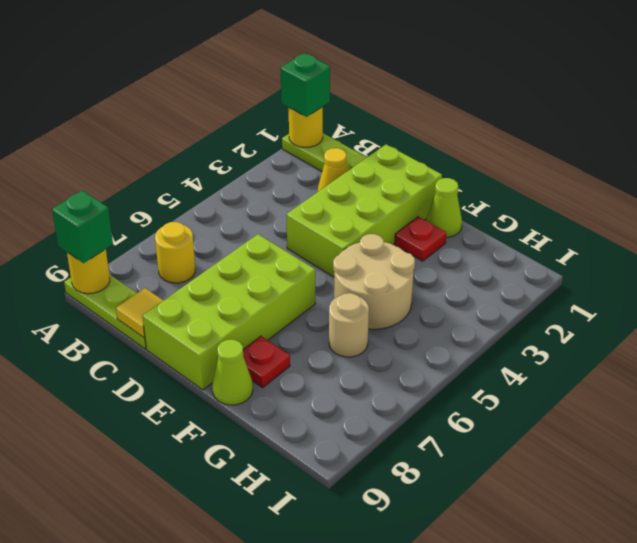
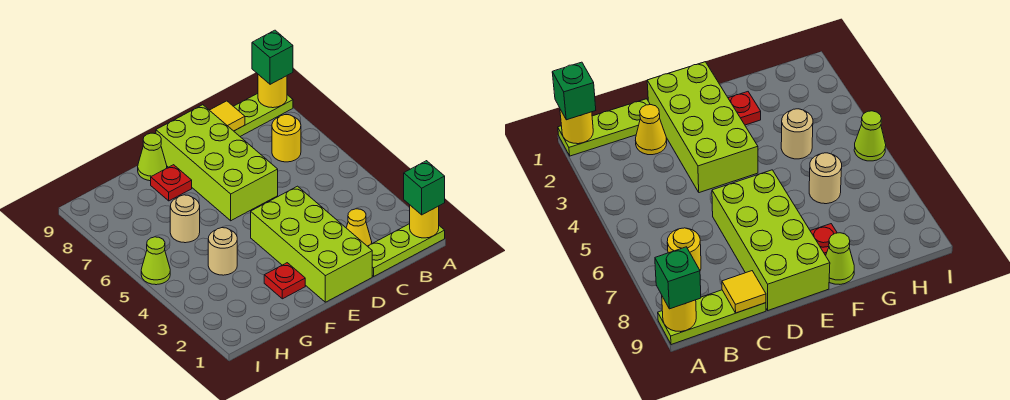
lime 1x1 cone [426,178,462,237] -> lime 1x1 cone moved to [141,237,170,285]
tan 2x2 round brick [333,234,415,329] -> tan 1x1 round brick [208,228,237,275]

